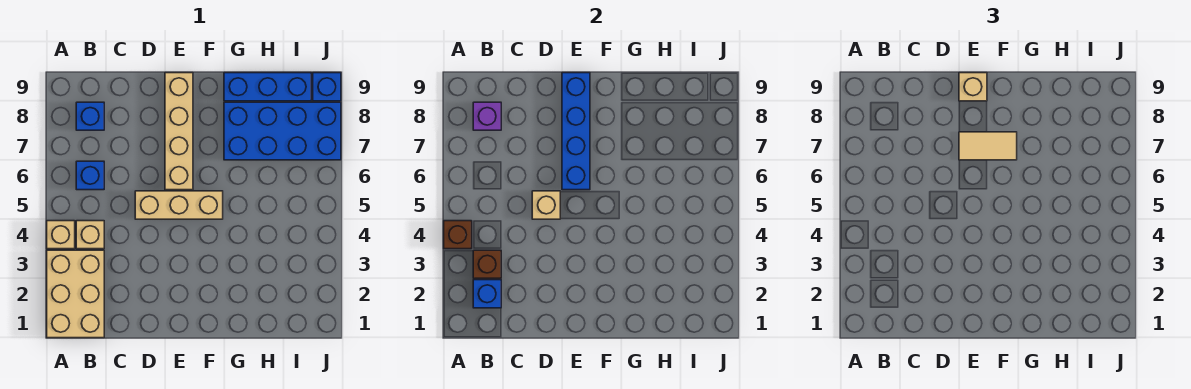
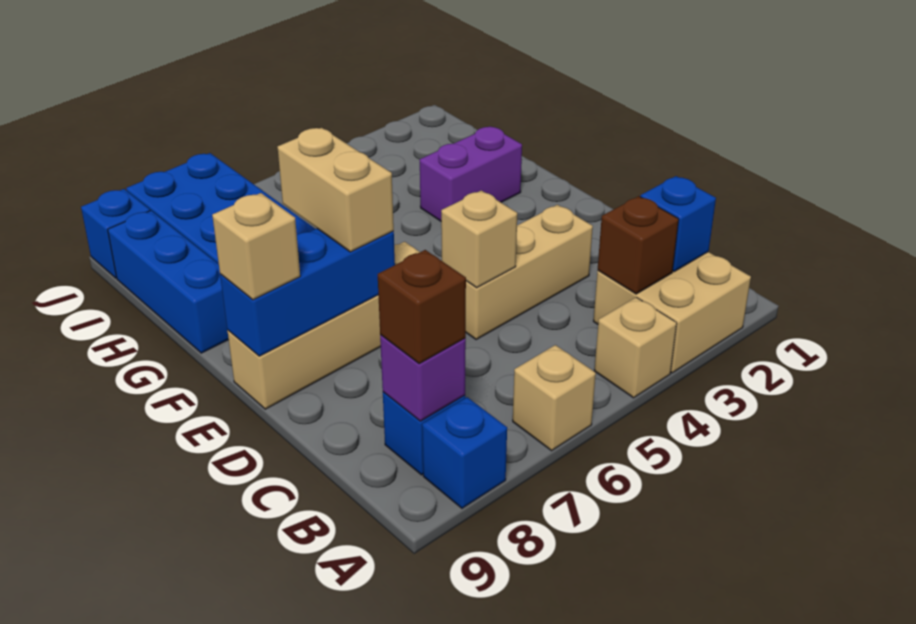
tan 2x3 brick [47,250,104,338] -> tan 2x2 brick [593,252,751,373]
brown 1x1 brick [444,221,472,249] -> brown 1x1 brick moved to [378,250,466,364]
tan 1x1 brick [76,221,104,249] -> tan 1x1 brick moved to [513,345,596,451]
blue 1x1 brick [76,161,104,190] -> blue 1x1 brick moved to [422,397,507,508]
tan 1x3 brick [135,191,223,219] -> tan 1x3 brick turned to [466,205,593,340]
blue 1x4 brick [562,73,590,190] -> blue 1x3 brick [220,229,395,356]
tan 1x2 tile [959,132,1017,160] -> tan 1x2 brick [278,128,394,252]
none -> purple 1x2 brick [420,127,522,221]

